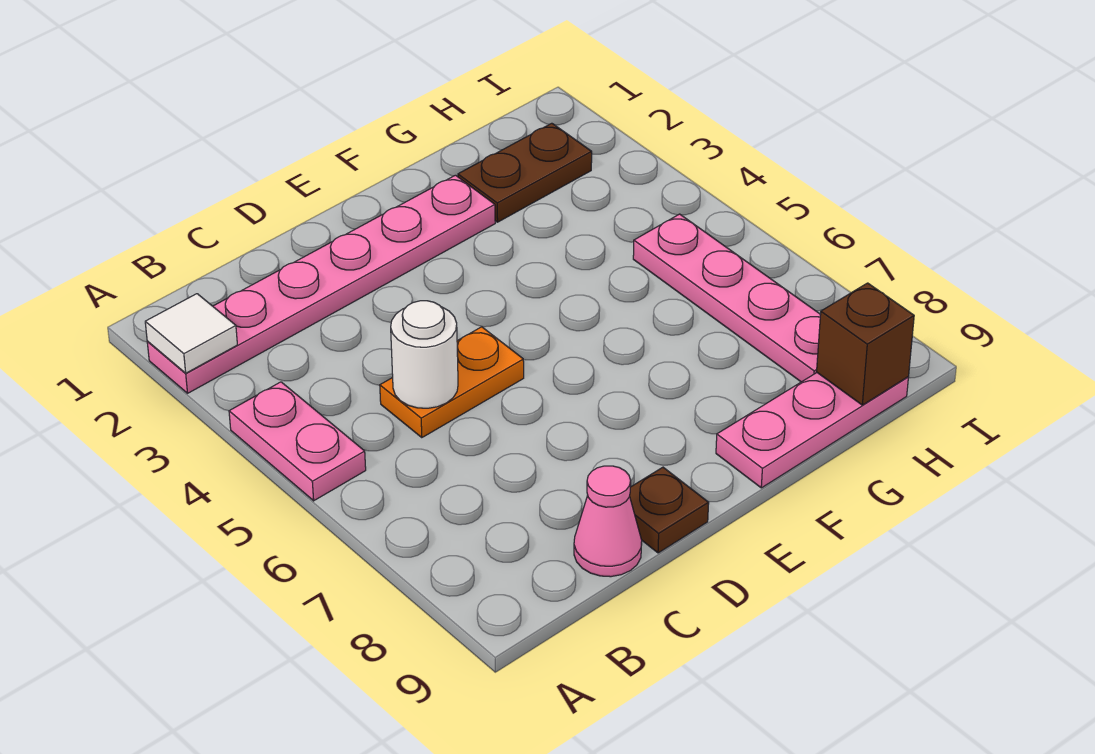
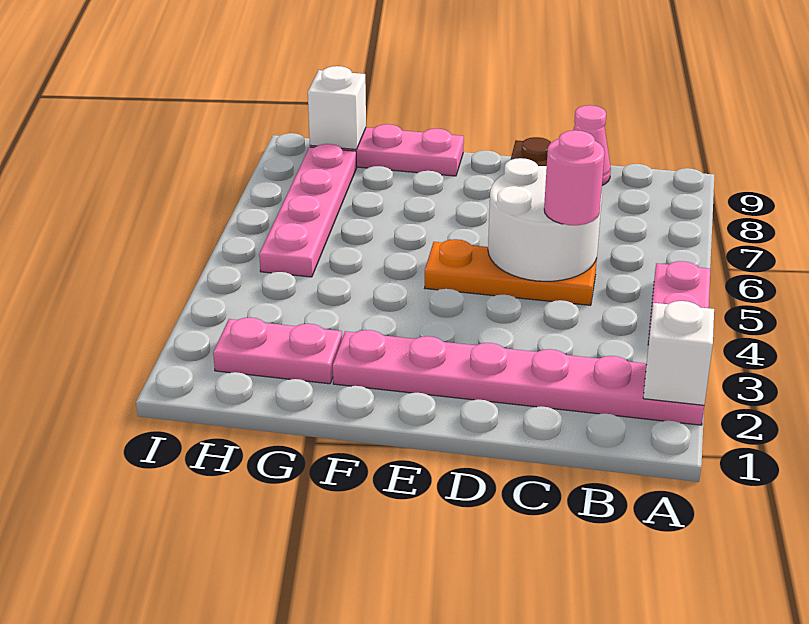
white 1x1 tile [145,294,237,373] -> white 1x1 brick [643,301,714,405]
orange 1x2 plate [380,327,524,438] -> orange 1x3 plate [425,239,597,305]
white 1x1 round brick [391,301,458,408] -> white 2x2 round brick [488,158,602,281]
none -> pink 1x1 round brick [544,130,605,225]
brown 1x2 plate [458,123,592,222] -> pink 1x2 plate [213,317,342,384]
brown 1x1 brick [817,283,914,405] -> white 1x1 brick [308,66,366,149]

